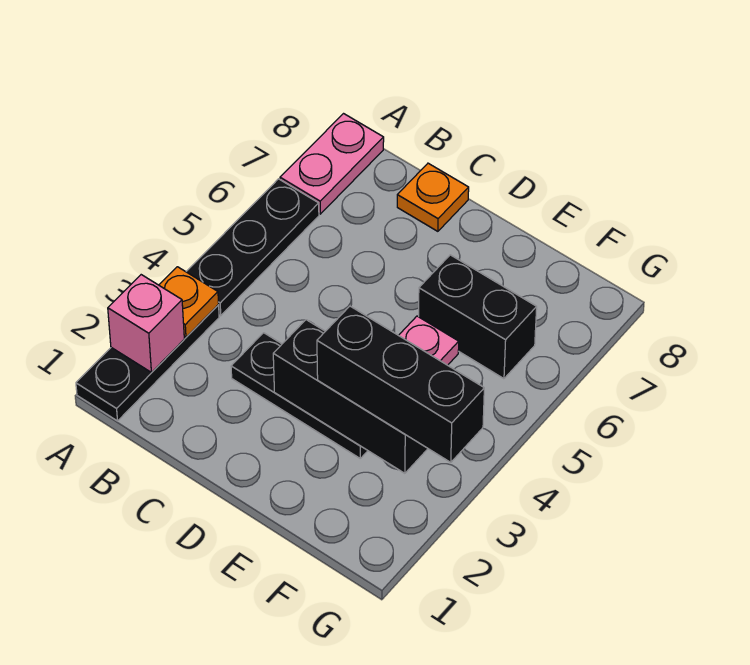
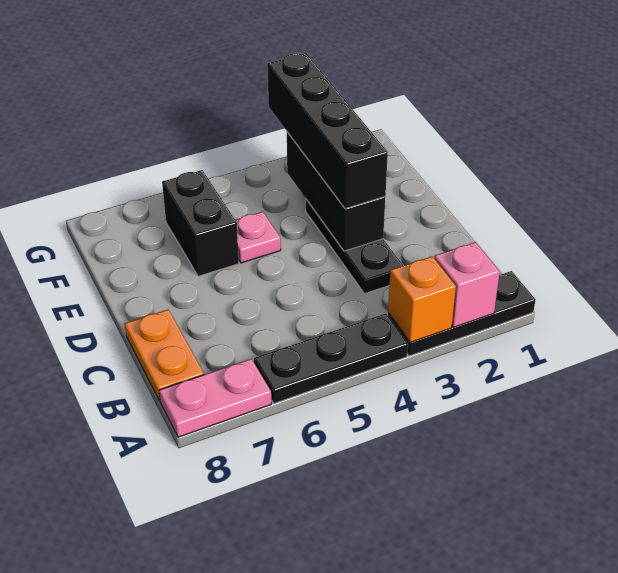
orange 1x1 plate [159,267,219,337] -> orange 1x1 brick [388,256,456,343]
orange 1x1 plate [397,163,469,231] -> orange 1x2 plate [125,310,204,401]
black 1x3 brick [317,306,484,462] -> black 1x4 brick [267,53,388,209]

